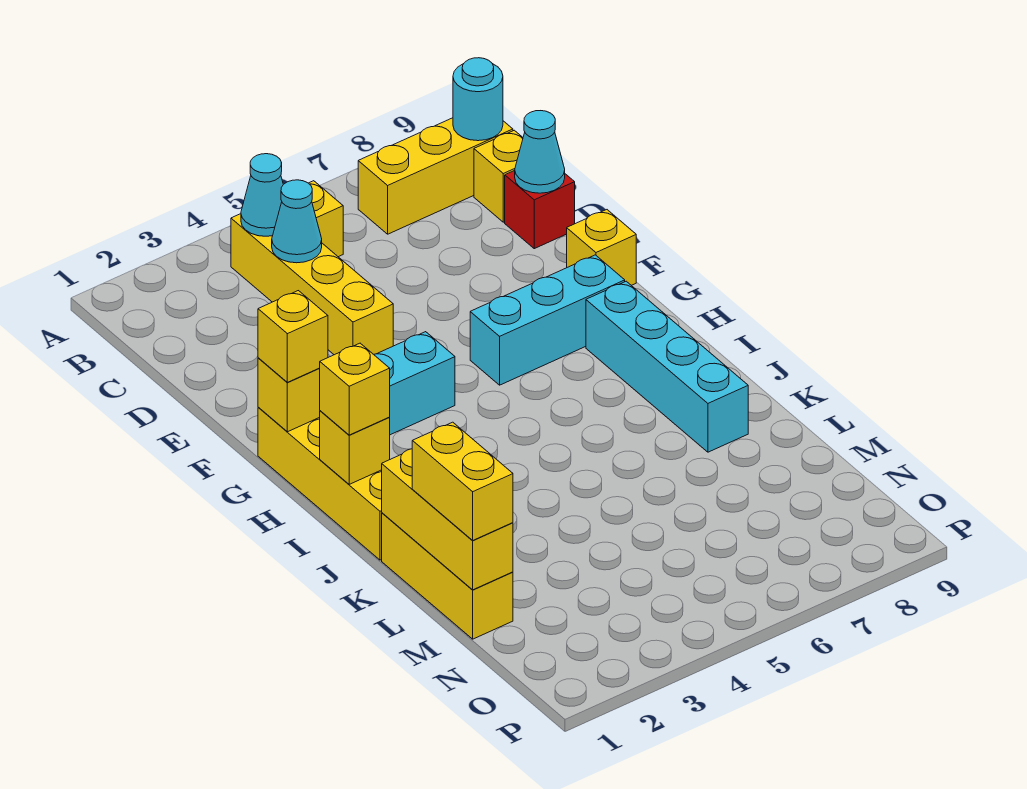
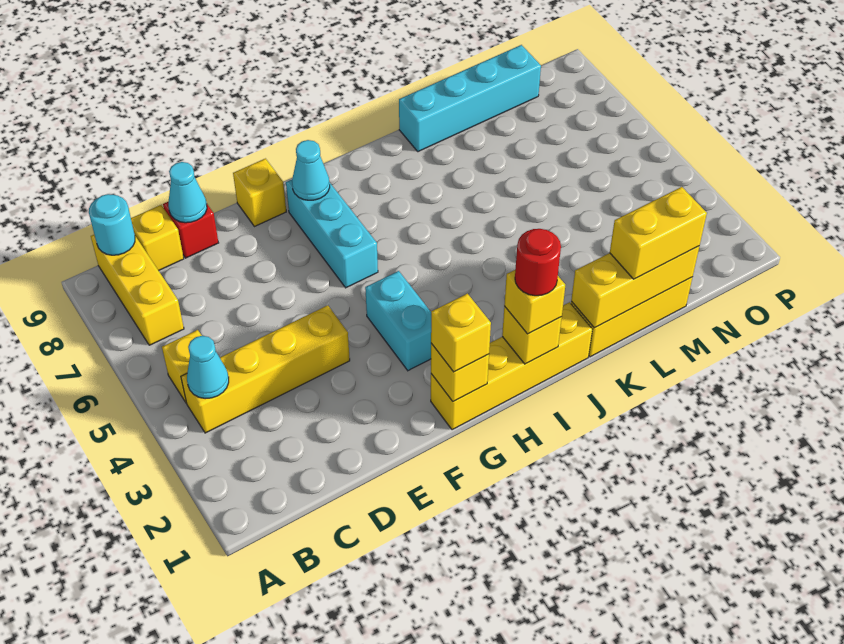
cyan 1x1 cone [272,180,322,263] -> cyan 1x1 cone moved to [292,140,330,200]
cyan 1x4 brick [586,281,748,452] -> cyan 1x4 brick moved to [399,45,541,152]
none -> red 1x1 round brick [515,229,561,296]

